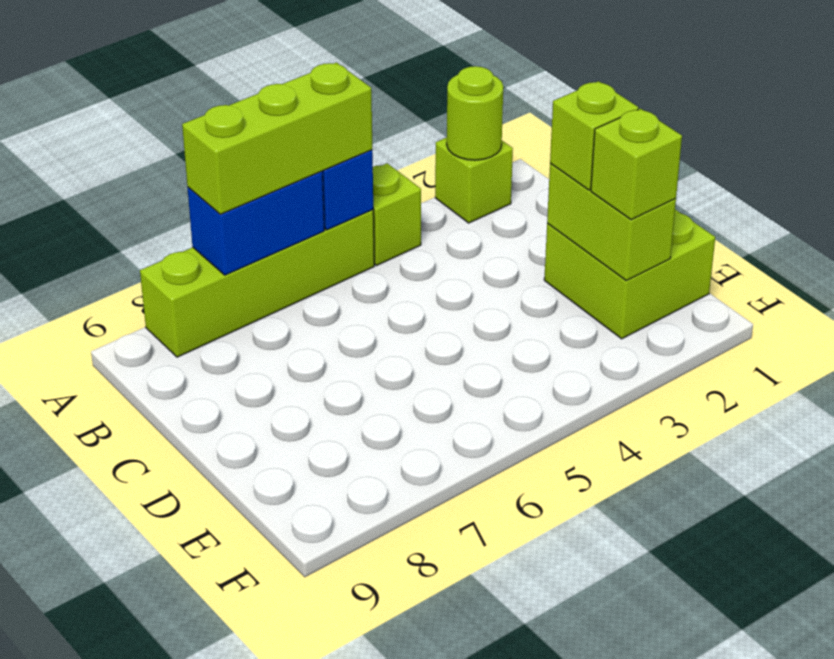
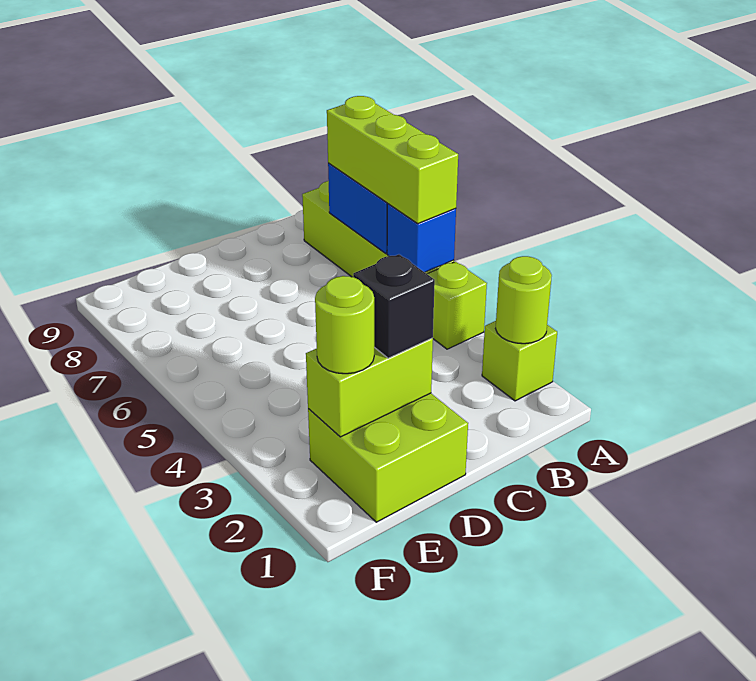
lime 1x1 brick [550,81,639,190] -> black 1x1 brick [353,254,435,358]
lime 1x1 brick [591,109,682,220] -> lime 1x1 round brick [315,276,374,374]

